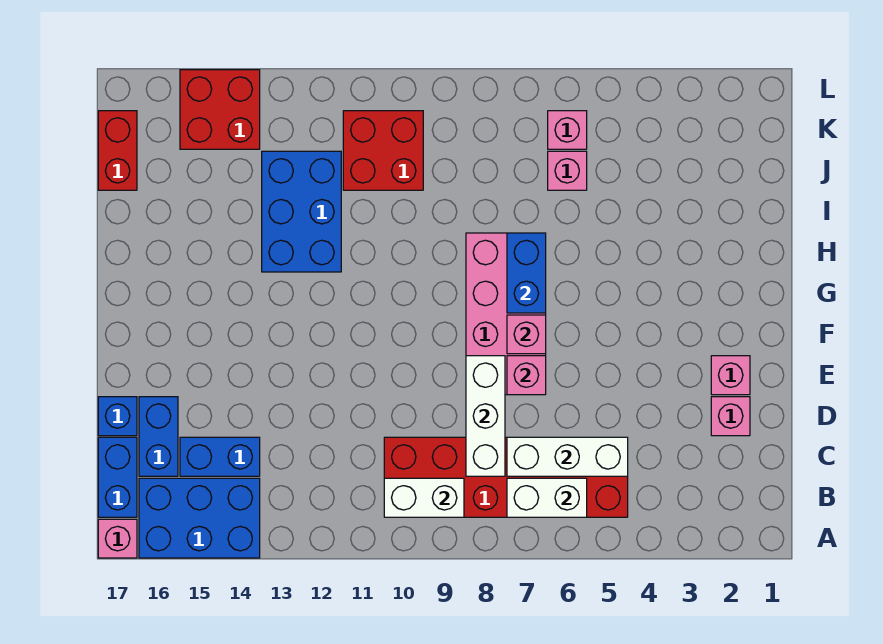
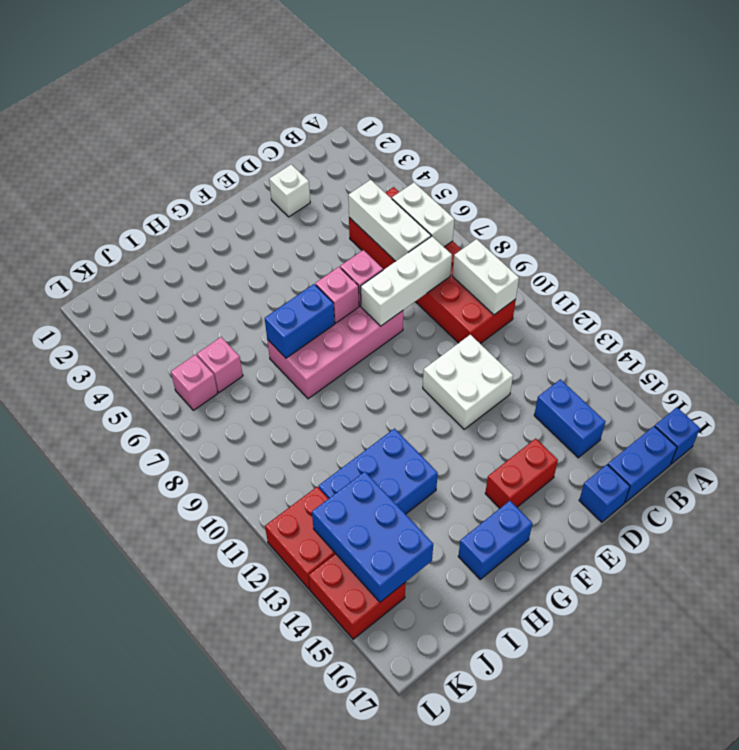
blue 2x3 brick [139,478,260,558] -> blue 2x3 brick moved to [312,472,433,602]
pink 1x1 brick [98,519,137,558] -> blue 1x1 brick [655,408,700,464]
blue 1x2 brick [139,397,178,476] -> blue 1x2 brick moved to [458,501,532,579]
pink 1x1 brick [711,397,750,436] -> white 1x1 brick [269,164,310,217]
none -> white 2x2 brick [423,335,513,429]
pink 1x1 brick [711,356,750,395] -> none
red 2x2 brick [343,111,423,190] -> red 2x2 brick moved to [265,487,336,589]
red 1x2 brick [98,111,137,190] -> red 1x2 brick moved to [485,438,558,508]

